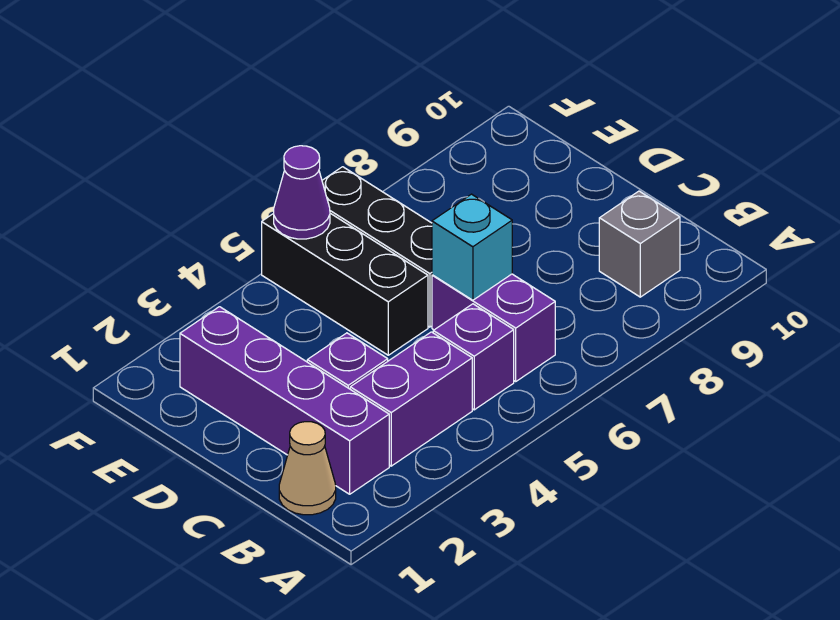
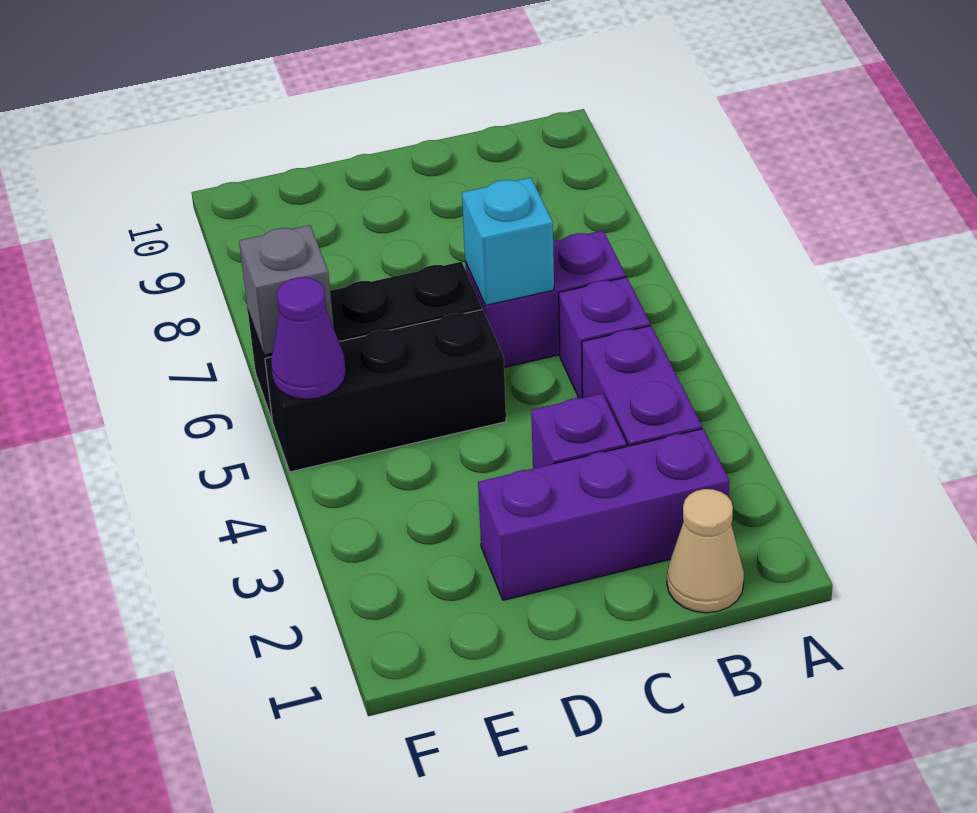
purple 1x4 brick [180,307,389,494] -> purple 1x3 brick [478,429,730,600]
grey 1x1 brick [599,191,680,297] -> grey 1x1 brick moved to [239,225,334,355]

